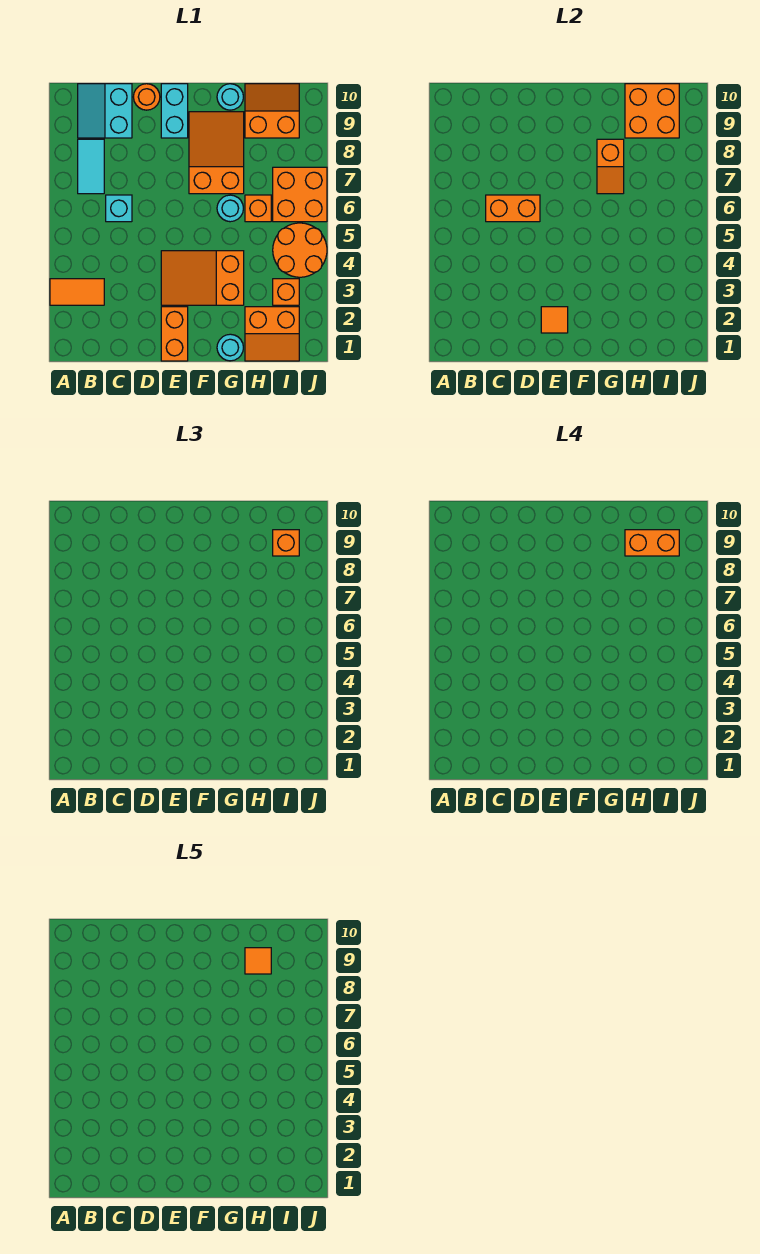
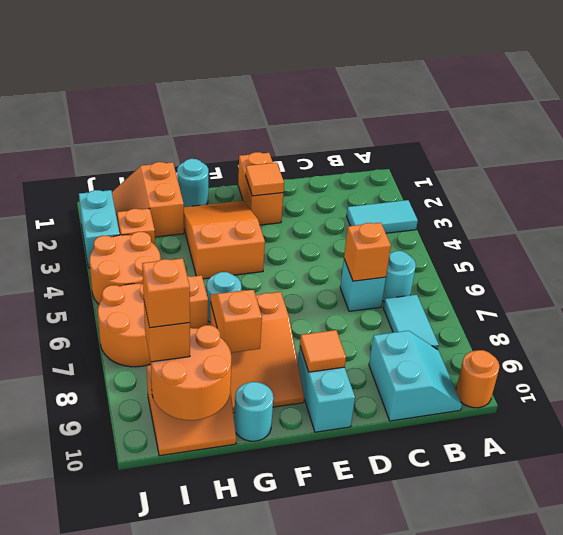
orange 1x2 tile [50,279,104,305] -> cyan 1x2 tile [347,200,418,233]
none -> cyan 1x1 round brick [382,251,416,301]
orange 1x2 brick [486,195,540,222] -> orange 1x1 brick [344,223,391,281]
orange 1x1 round brick [134,84,160,110] -> orange 1x1 round brick moved to [456,350,499,408]
orange 2x3 slope [161,251,244,305] -> orange 2x3 slope turned to [184,201,265,279]
orange 2x2 slope [245,307,299,361] -> orange 2x2 slope turned to [112,162,184,237]
orange 2x2 brick [625,84,679,138] -> orange 2x2 round brick [151,325,231,420]
orange 1x2 brick [625,530,679,556] -> orange 1x1 brick [142,258,190,328]
orange 1x1 tile [245,948,271,974] -> orange 1x1 tile moved to [300,330,346,372]
orange 2x2 brick [273,167,327,222] -> orange 2x2 round brick [98,284,151,367]
none -> cyan 1x2 brick [79,190,120,268]

